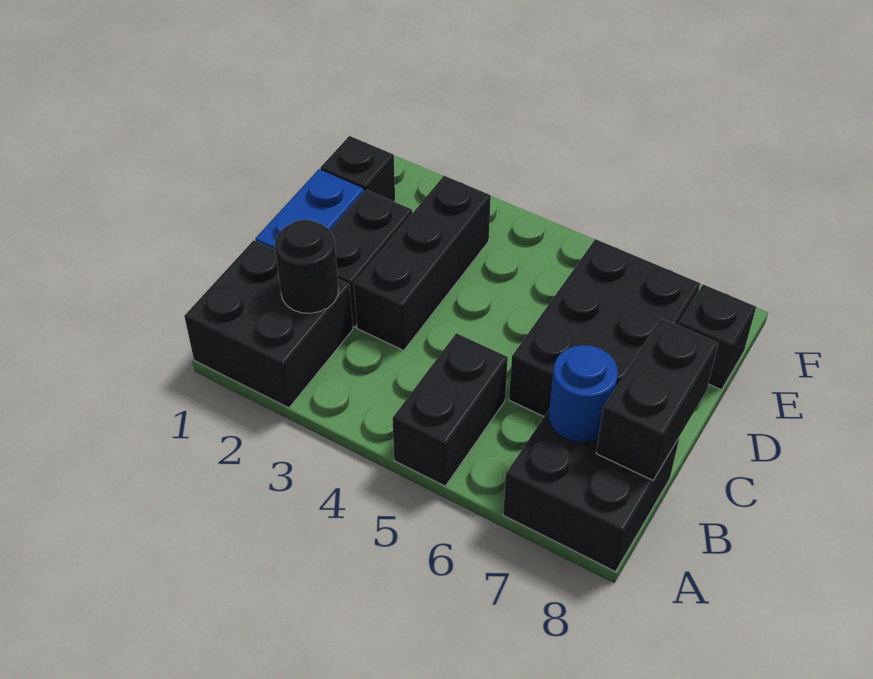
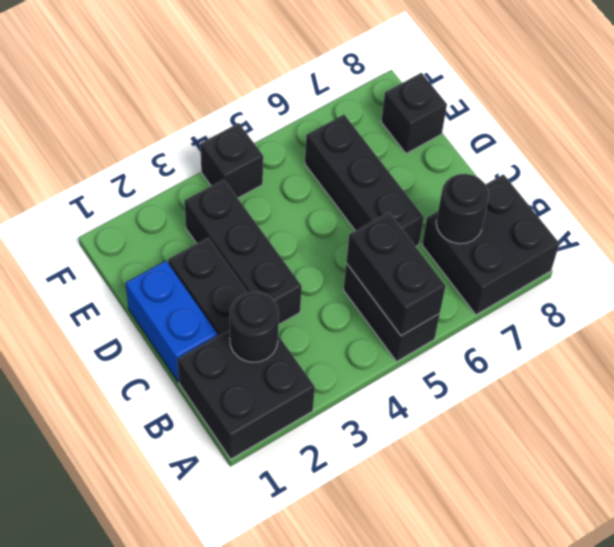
blue 1x1 round brick [549,345,618,442] -> black 1x1 round brick [436,174,489,244]
black 1x2 brick [596,318,718,480] -> black 1x2 brick moved to [346,212,446,336]
black 2x3 brick [509,239,700,416] -> black 1x3 brick [305,115,424,246]
black 1x1 brick [320,136,395,202] -> black 1x1 brick moved to [200,123,263,198]

